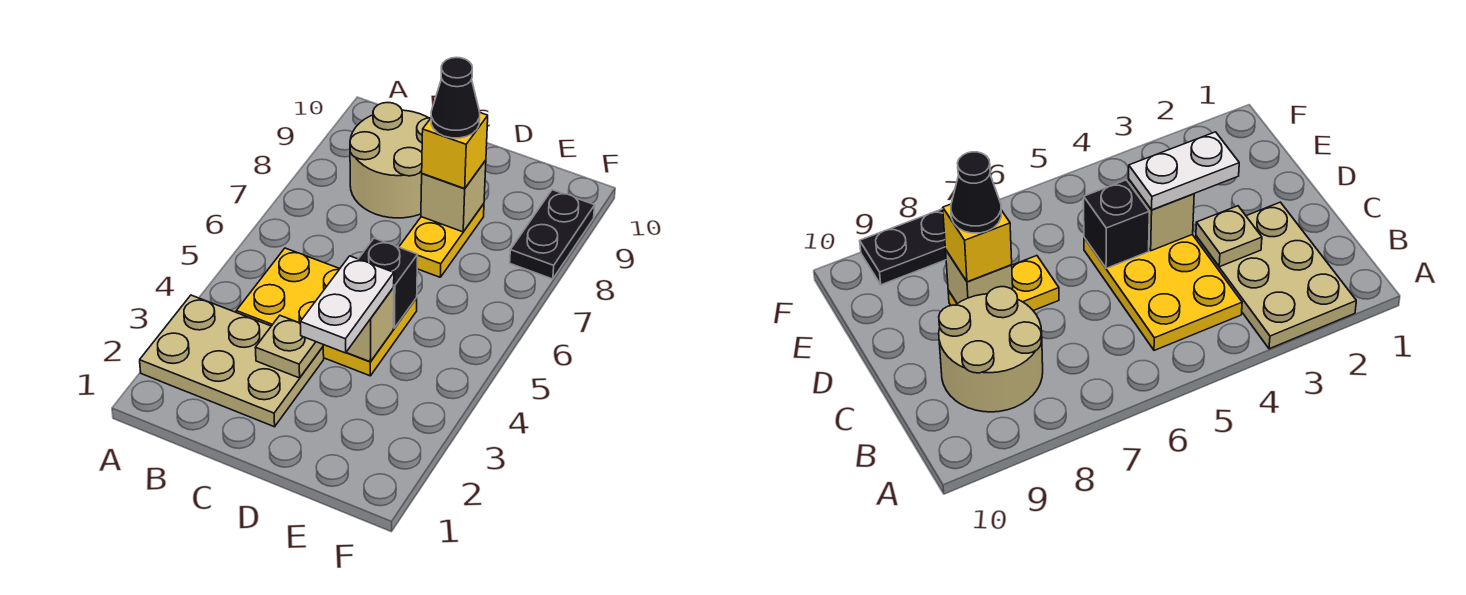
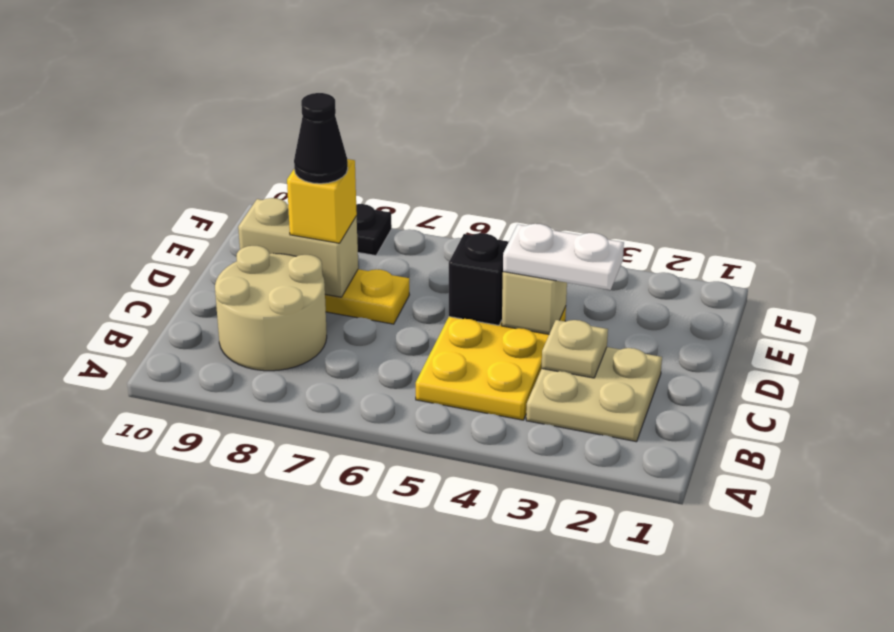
tan 2x3 plate [140,295,324,427] -> tan 2x2 plate [526,347,662,442]
tan 1x1 brick [421,160,486,232] -> tan 1x2 brick [238,198,358,297]

